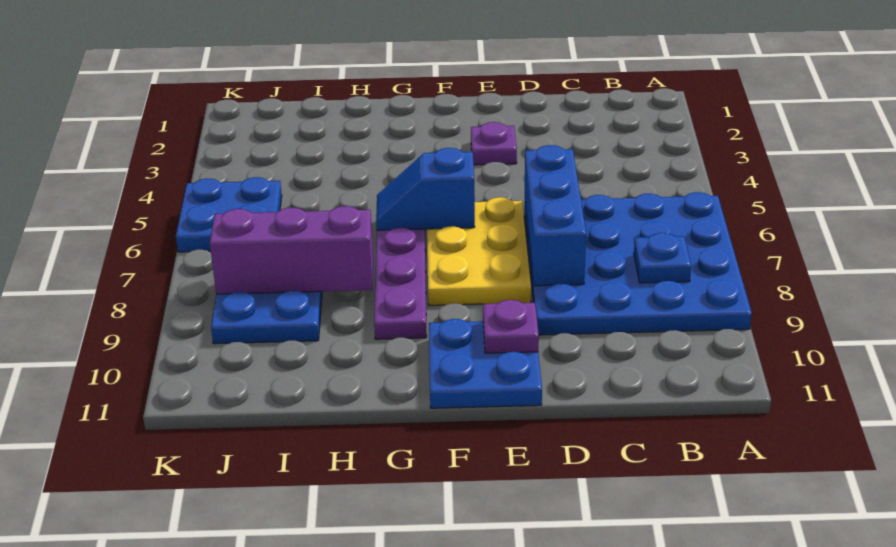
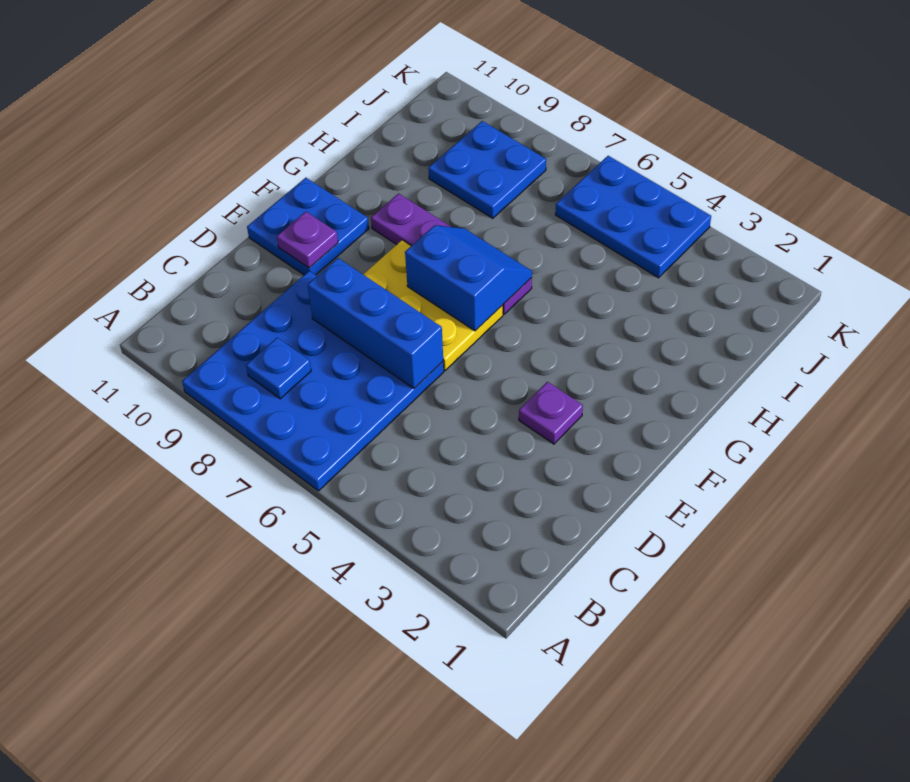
blue 1x2 slope [376,148,475,230] -> blue 2x2 slope [405,225,532,331]
purple 1x3 brick [210,206,373,294] -> none
blue 2x2 plate [176,177,282,252] -> blue 2x3 plate [555,156,711,278]

